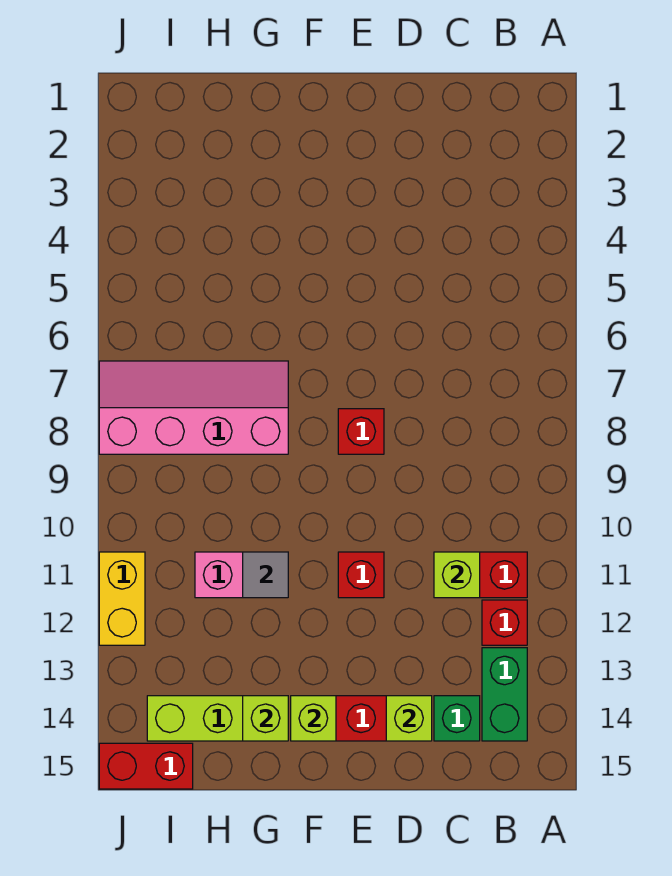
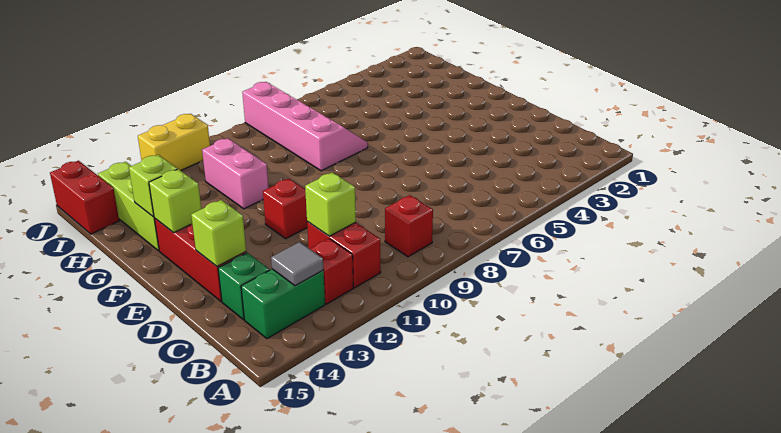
red 1x1 brick [338,409,384,454] -> red 1x1 brick moved to [385,195,433,257]
grey 1x1 tile [243,552,288,598] -> grey 1x1 tile moved to [271,242,323,286]

